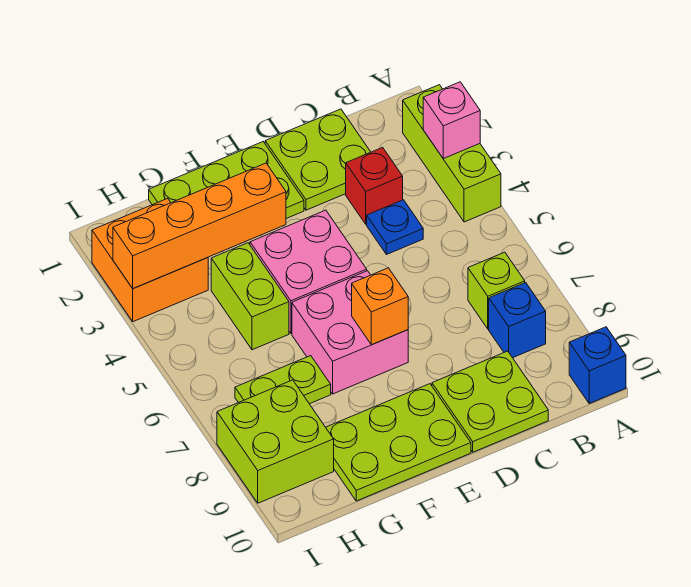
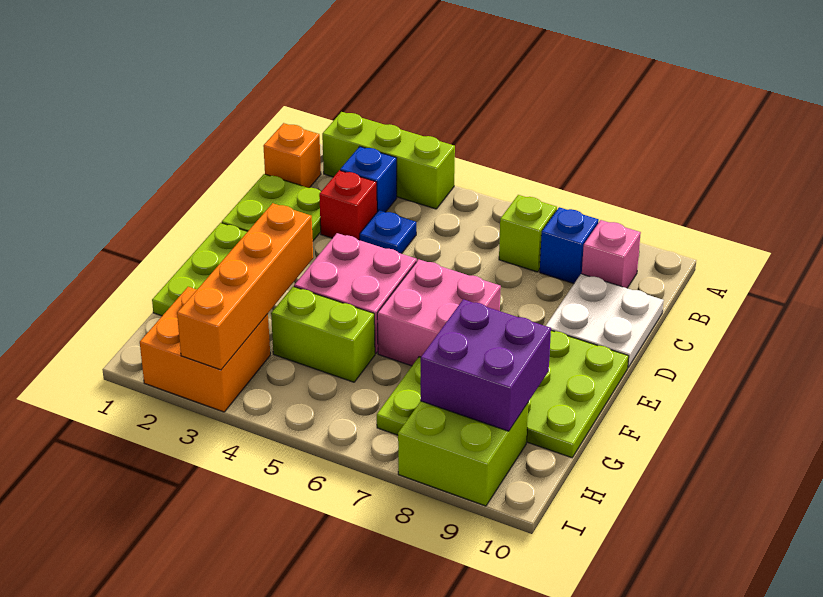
pink 1x1 brick [423,82,480,159] -> pink 1x1 brick moved to [582,220,641,288]
blue 1x1 brick [569,327,626,403] -> blue 1x1 brick moved to [340,147,397,212]
lime 2x2 plate [432,351,548,452] -> white 2x2 plate [546,274,664,367]
orange 1x1 brick [352,268,408,345] -> orange 1x1 brick moved to [263,123,321,188]
none -> purple 2x2 brick [420,299,551,431]

